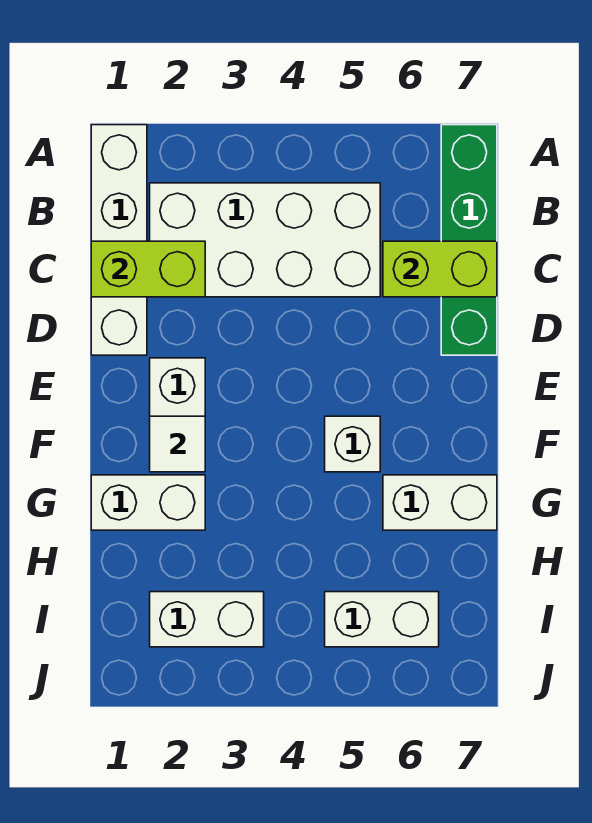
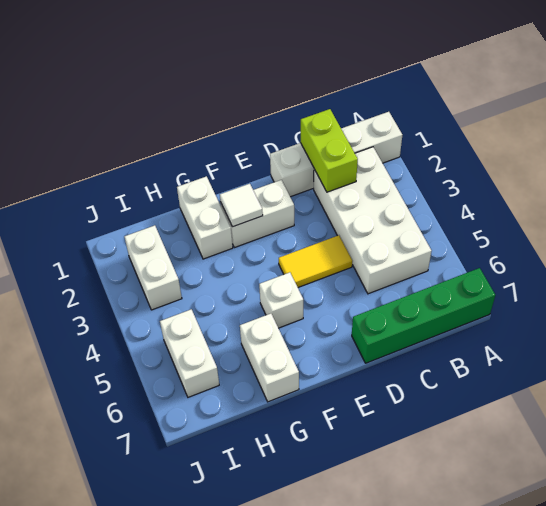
lime 1x2 brick [383,241,497,297] -> none
none -> yellow 1x2 tile [279,235,352,287]

